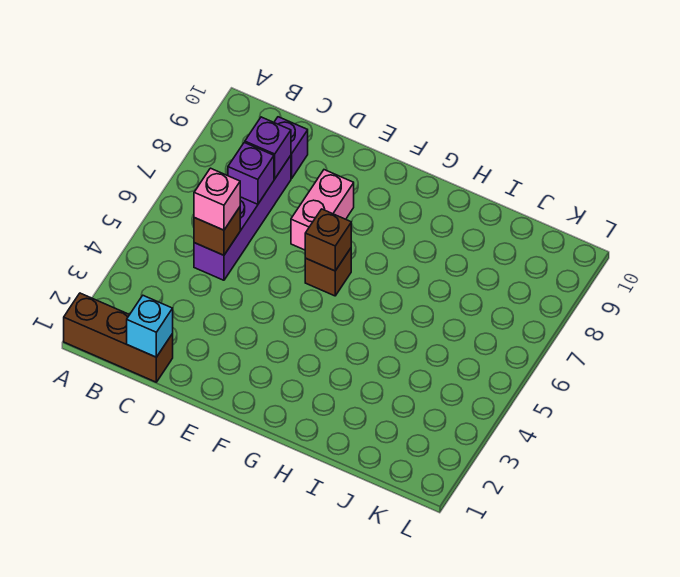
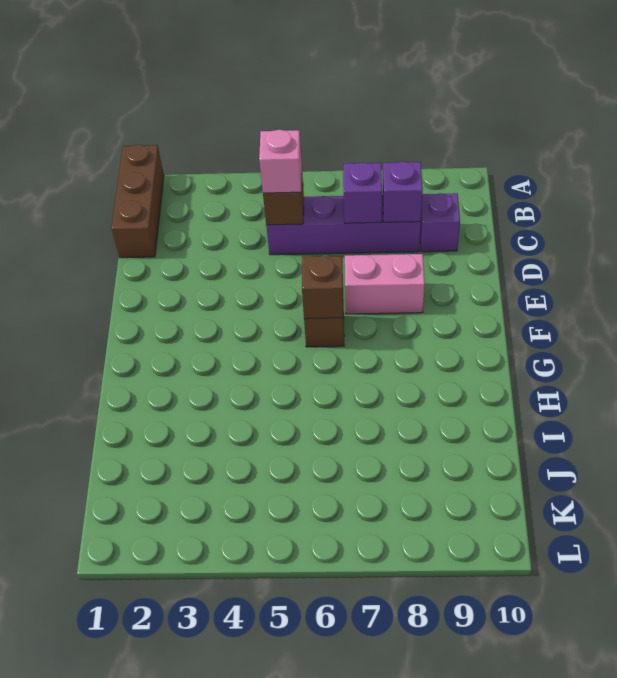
cyan 1x1 brick [127,296,173,357] -> none

